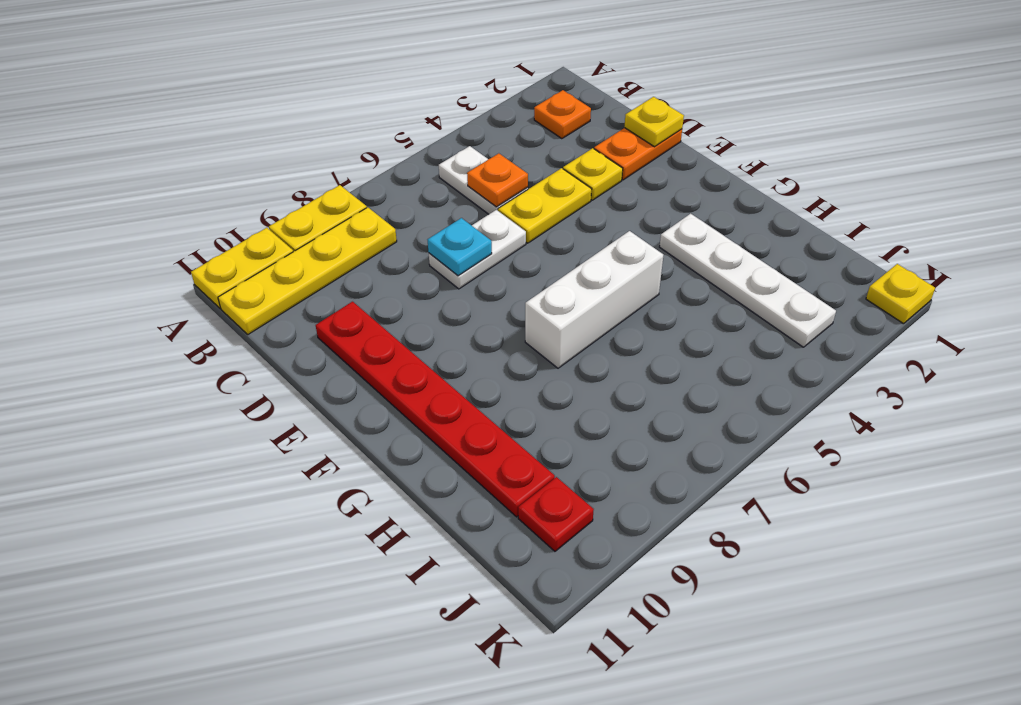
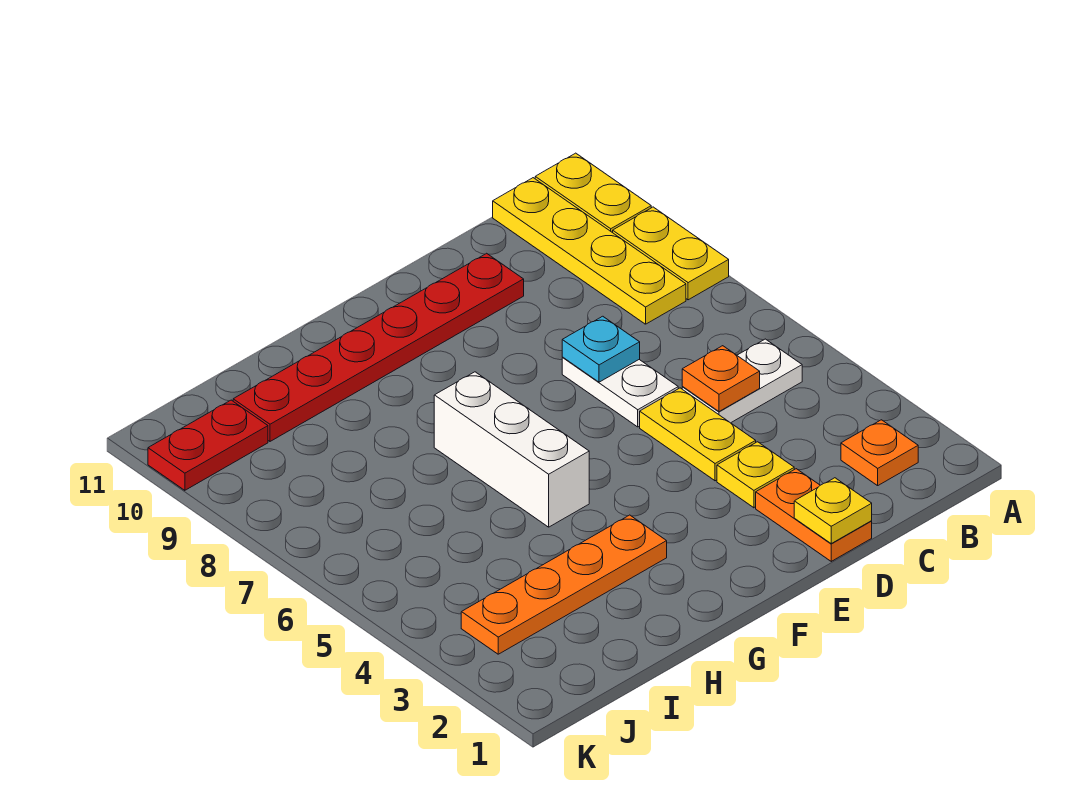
white 1x4 plate [660,214,836,347] -> orange 1x4 plate [461,515,667,654]
red 1x1 plate [518,477,594,551] -> red 1x2 plate [148,400,268,490]
yellow 1x1 plate [866,264,935,324] -> none

